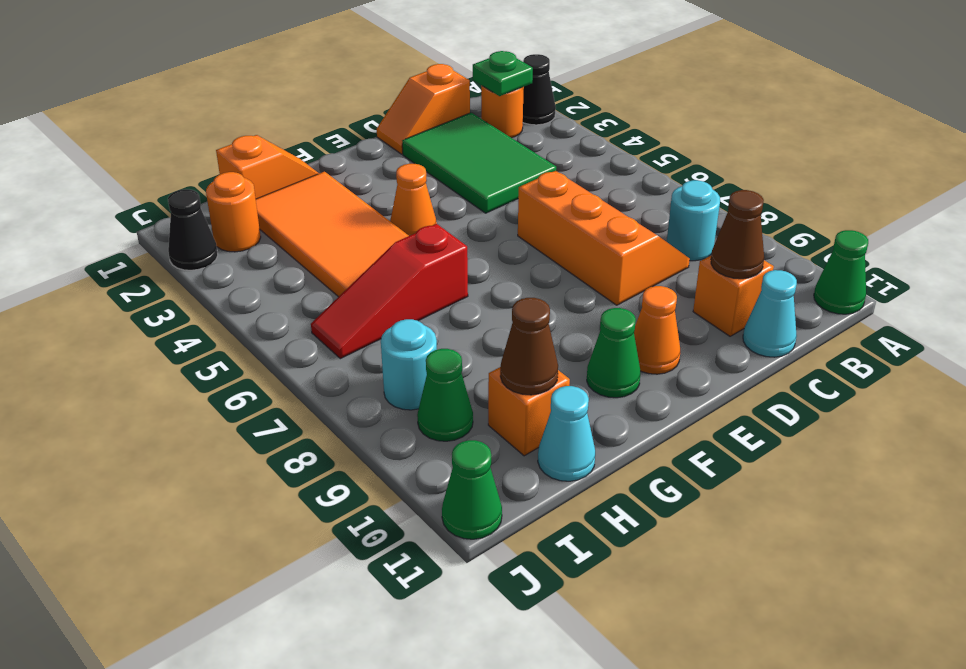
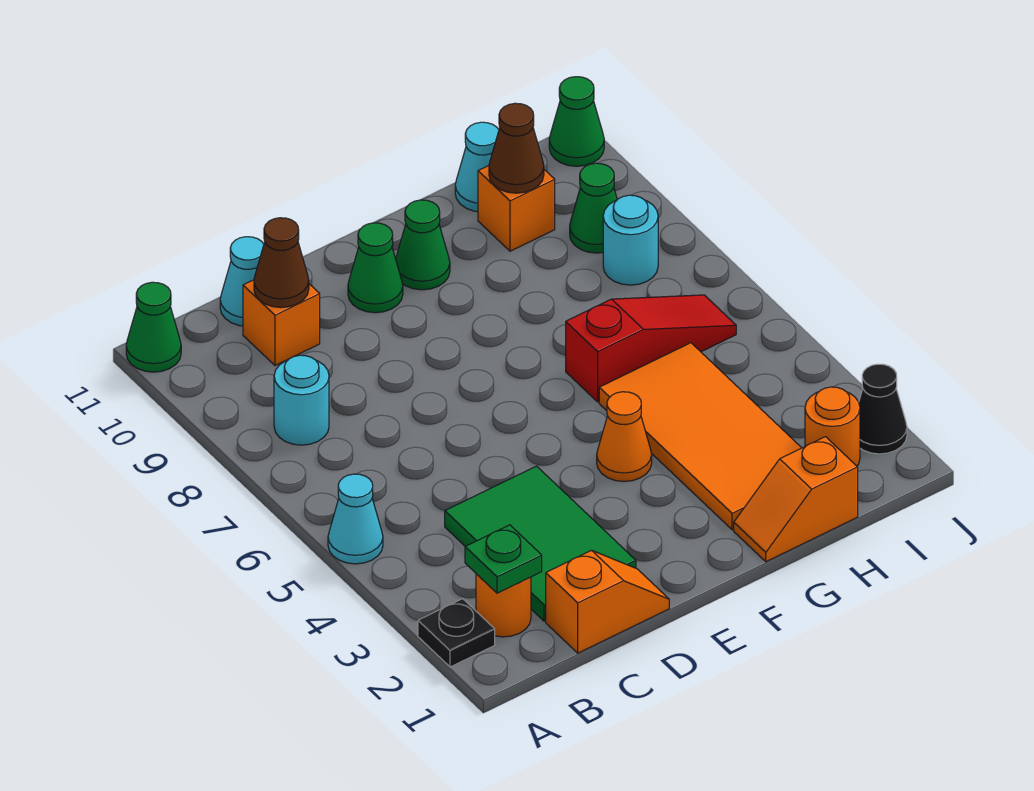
black 1x1 cone [523,54,556,125] -> black 1x1 plate [418,599,495,667]
none -> cyan 1x1 cone [328,474,383,564]
orange 2x3 slope [518,171,690,305] -> none
orange 1x1 cone [634,286,680,374] -> green 1x1 cone [348,223,403,313]

